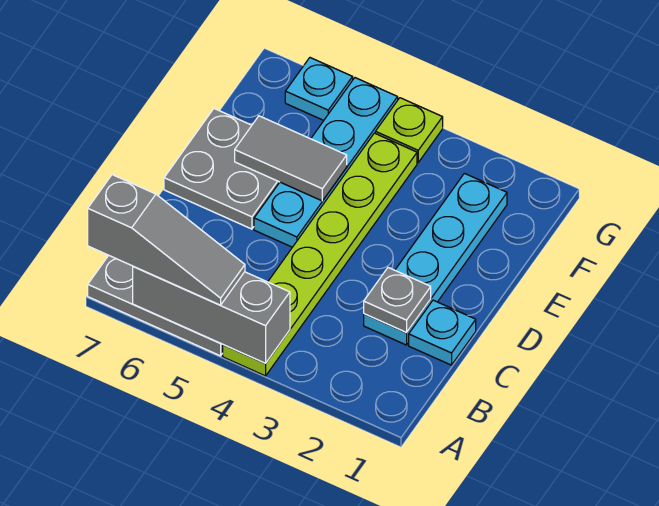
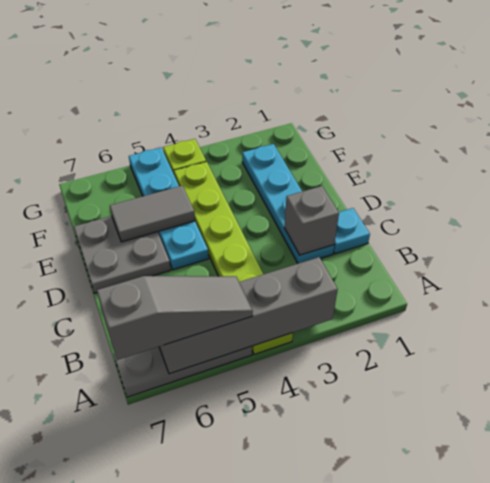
grey 1x3 brick [133,267,290,363] -> grey 1x4 brick [159,257,338,374]
grey 1x1 plate [364,268,431,332] -> grey 1x1 brick [284,186,339,255]
cyan 1x1 plate [285,58,353,120] -> none

